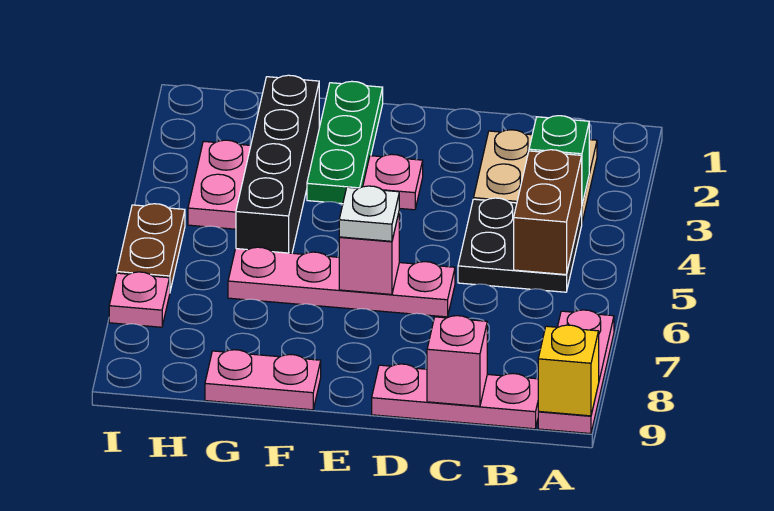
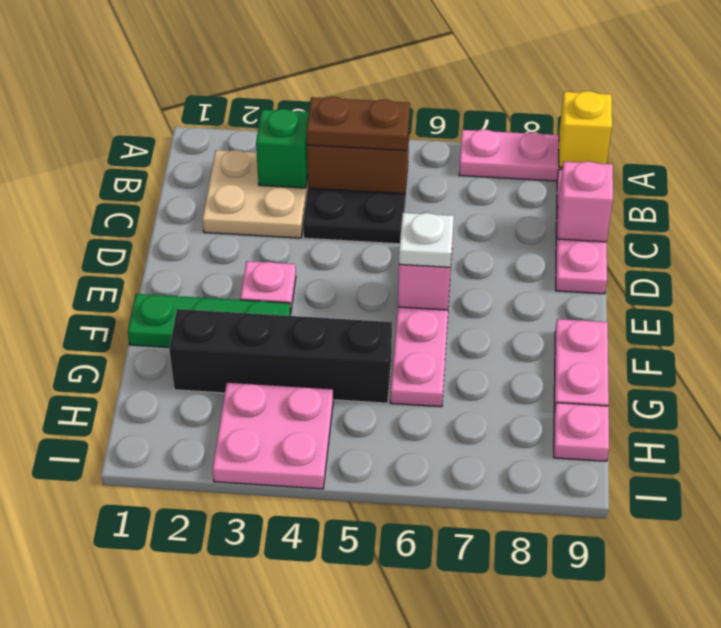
pink 1x2 plate [188,140,251,229] -> pink 2x2 plate [213,382,333,489]
brown 1x2 plate [117,204,185,291] -> brown 1x2 plate moved to [306,97,410,151]
pink 1x1 plate [109,272,170,327] -> pink 1x1 plate moved to [554,403,609,461]

